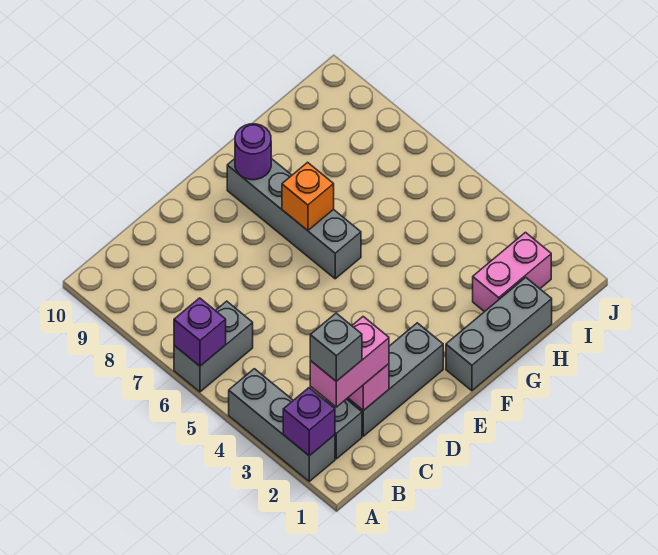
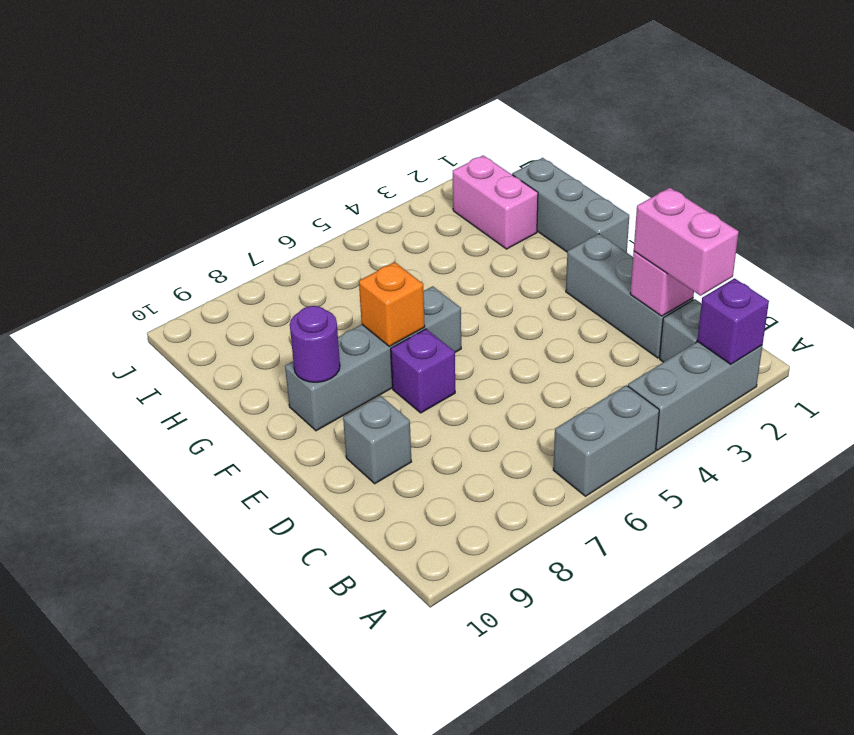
grey 1x2 brick [174,301,253,392] -> grey 1x2 brick turned to [553,385,659,496]
purple 1x1 brick [174,298,226,366] -> purple 1x1 brick moved to [391,329,455,413]
grey 1x1 brick [310,313,362,381] -> grey 1x1 brick moved to [343,396,411,484]

